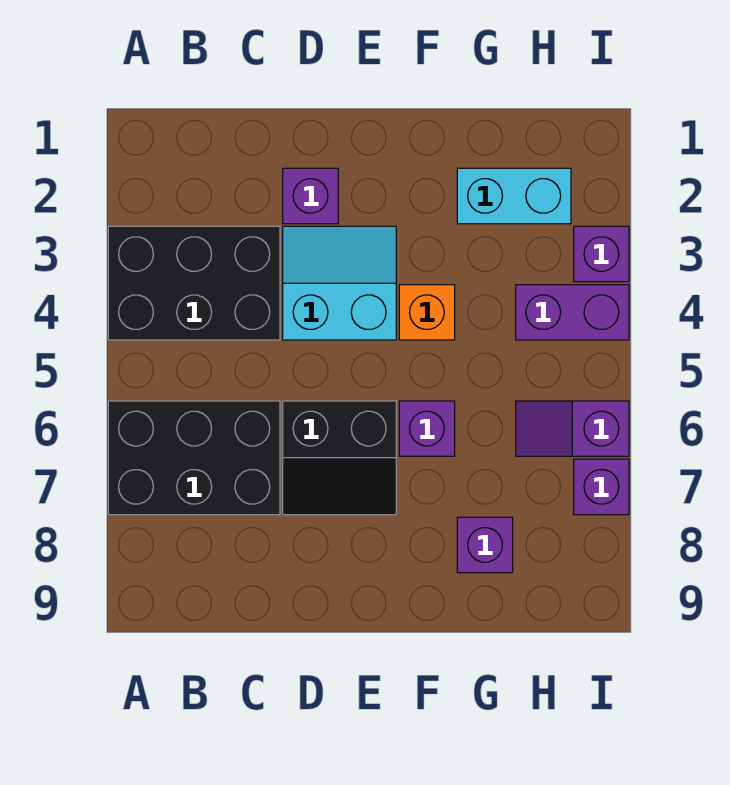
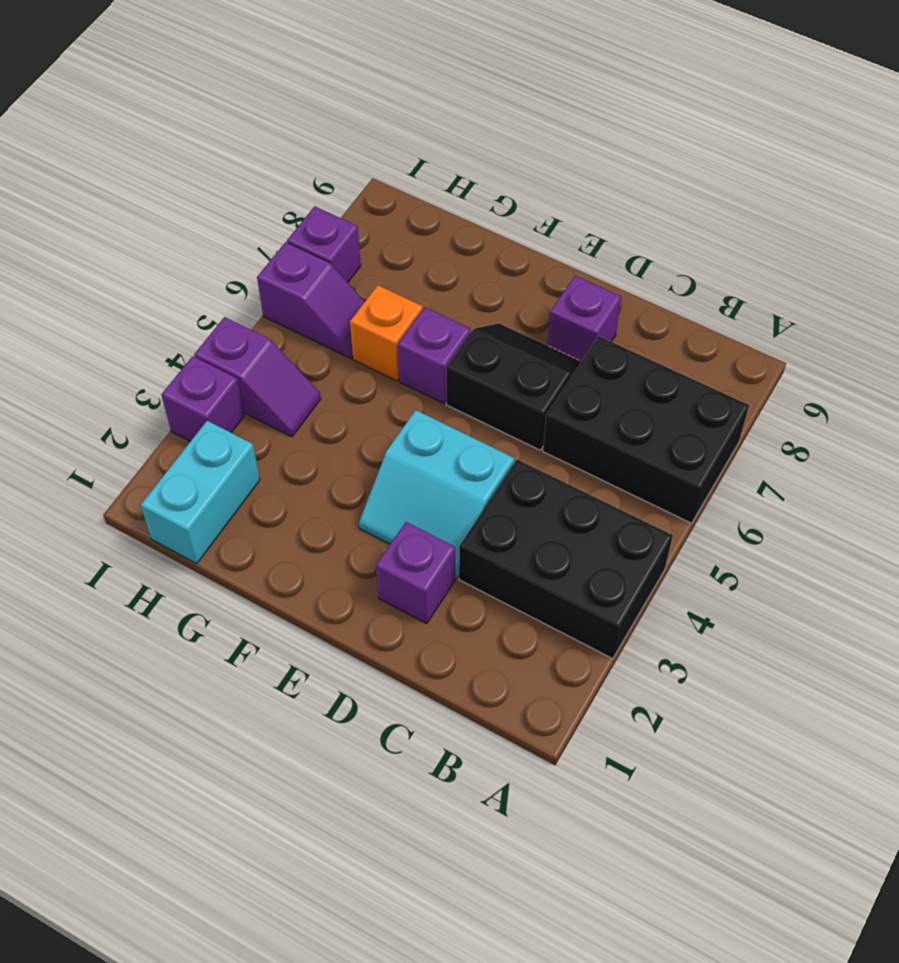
orange 1x1 brick [399,285,455,340] -> orange 1x1 brick moved to [350,285,423,381]
cyan 1x2 brick [457,168,571,224] -> cyan 1x2 brick turned to [141,421,260,564]
purple 1x1 brick [457,517,513,573] -> purple 1x1 brick moved to [547,276,621,361]
purple 1x2 brick [516,285,629,340] -> purple 1x2 slope [194,317,321,437]

